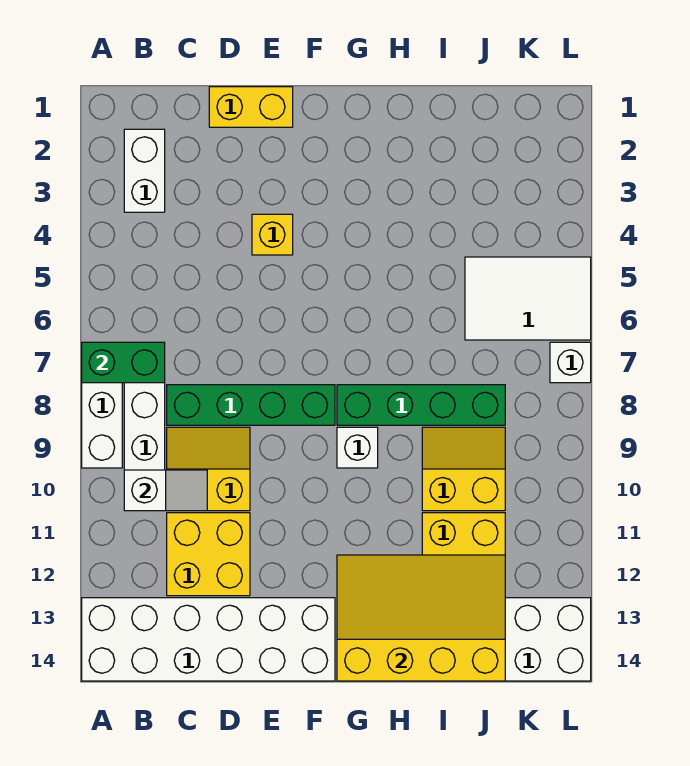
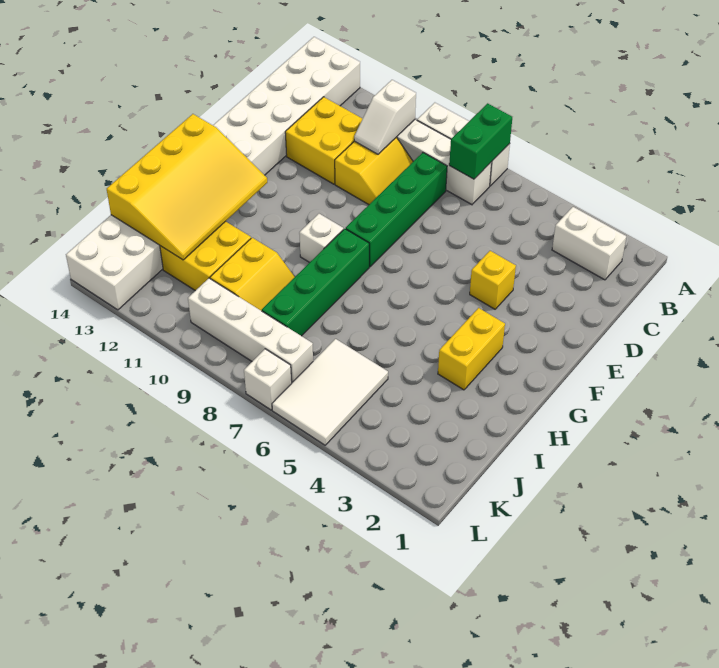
yellow 1x2 brick [209,87,293,127] -> yellow 1x2 brick moved to [438,308,505,390]
none -> white 1x4 brick [188,278,313,382]

